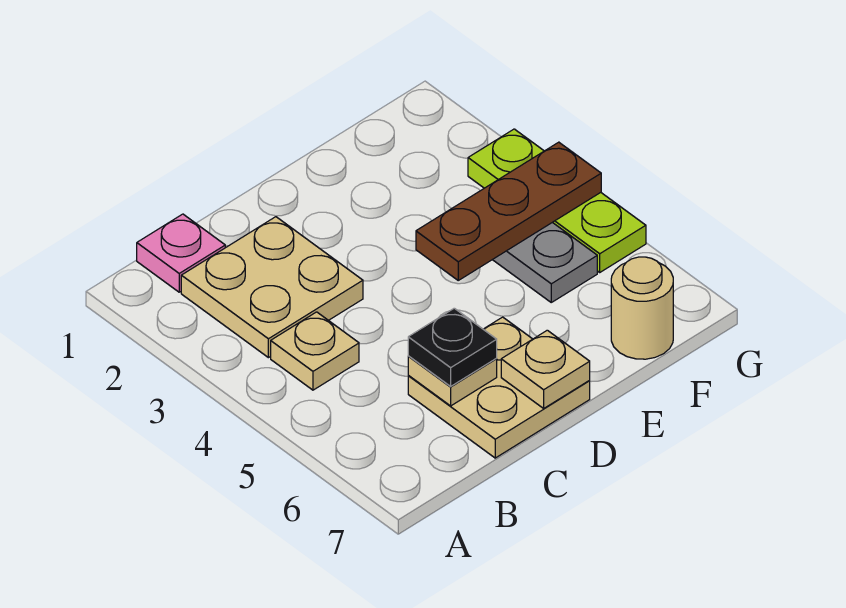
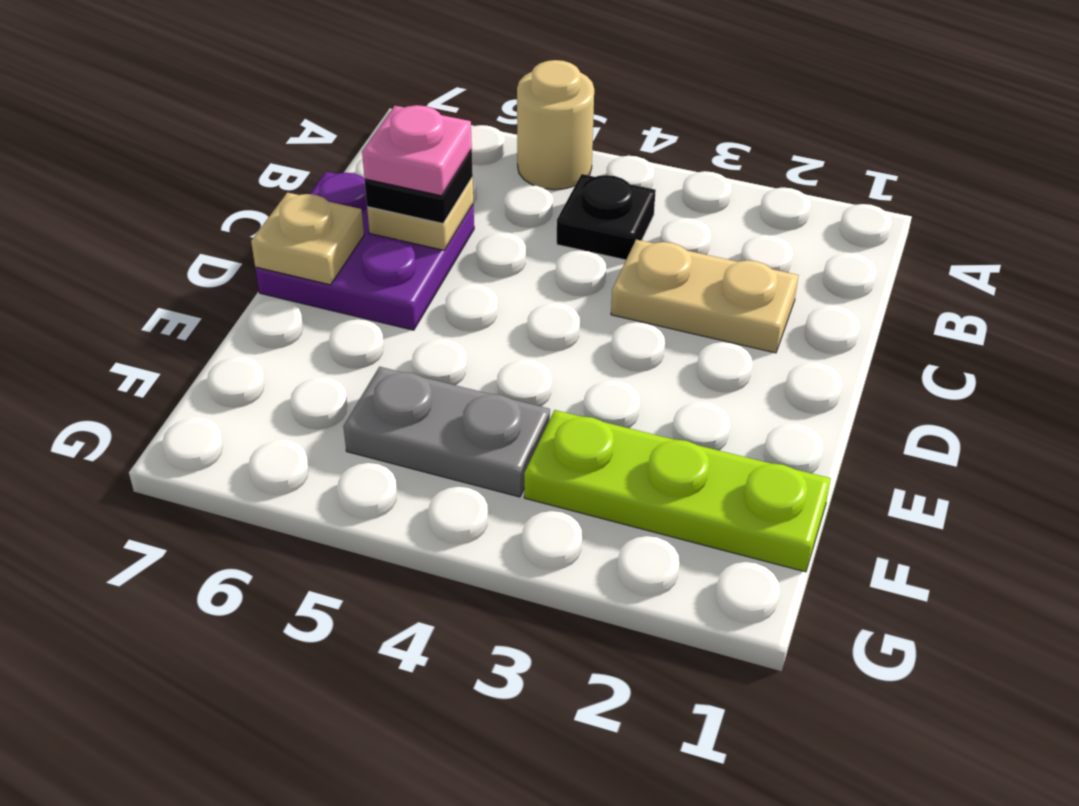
pink 1x1 plate [137,214,225,292] -> pink 1x1 plate moved to [362,105,472,196]
tan 2x2 plate [181,217,363,358] -> tan 1x2 plate [611,240,798,353]
tan 1x1 plate [271,312,359,390] -> black 1x1 plate [557,174,656,260]
tan 2x2 plate [408,317,590,458] -> purple 2x2 plate [255,172,474,330]
brown 1x3 plate [416,142,601,280] -> none
tan 1x1 round brick [611,257,673,359] -> tan 1x1 round brick moved to [517,60,594,190]
lime 1x3 plate [468,129,646,272] -> lime 1x3 plate moved to [524,410,831,572]

